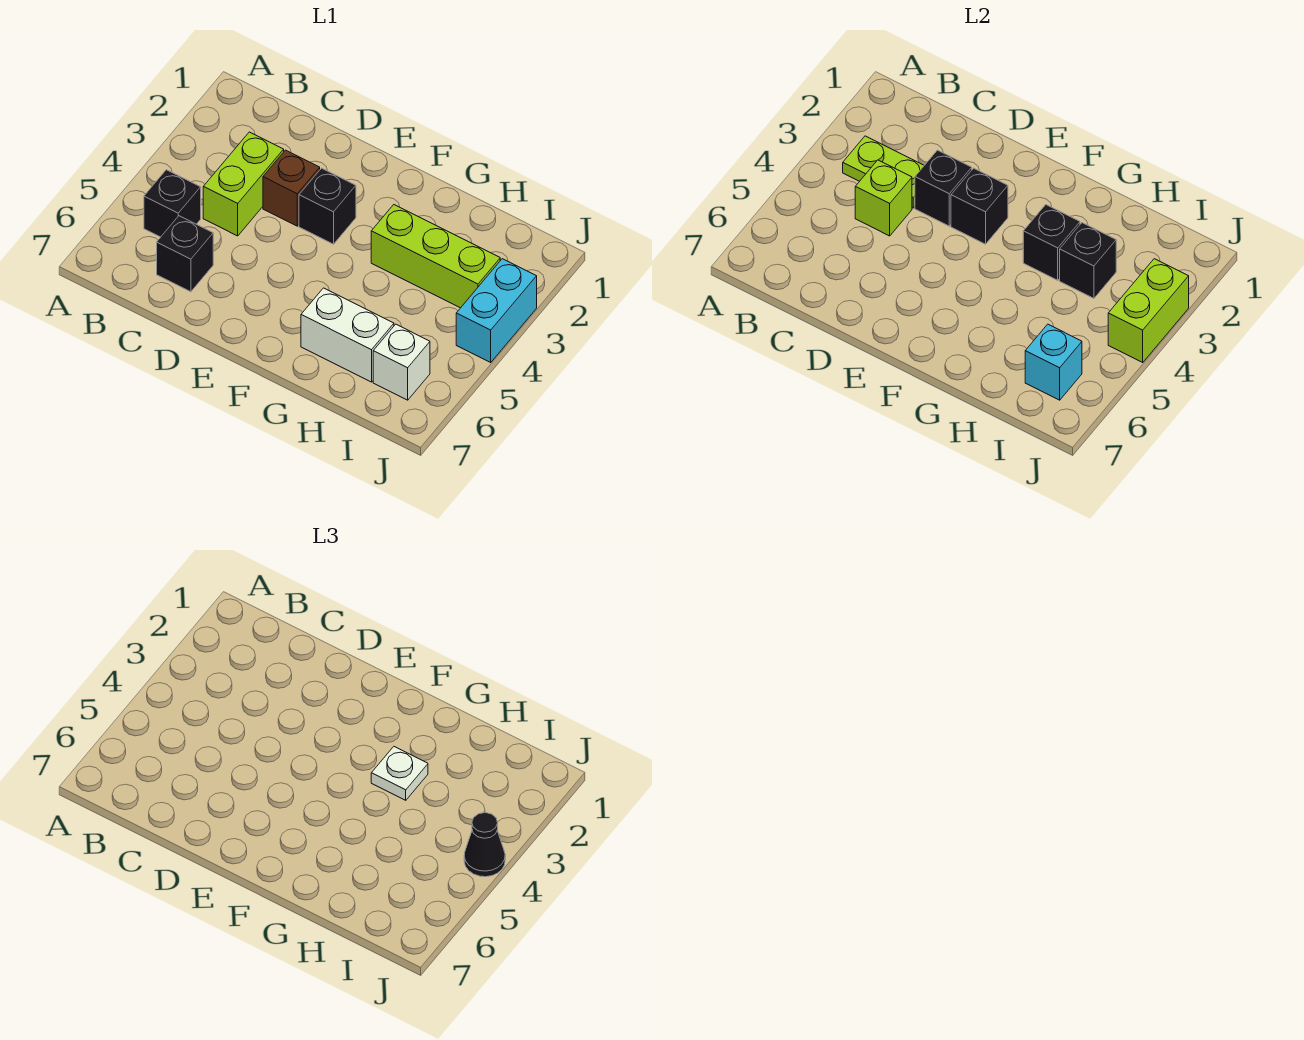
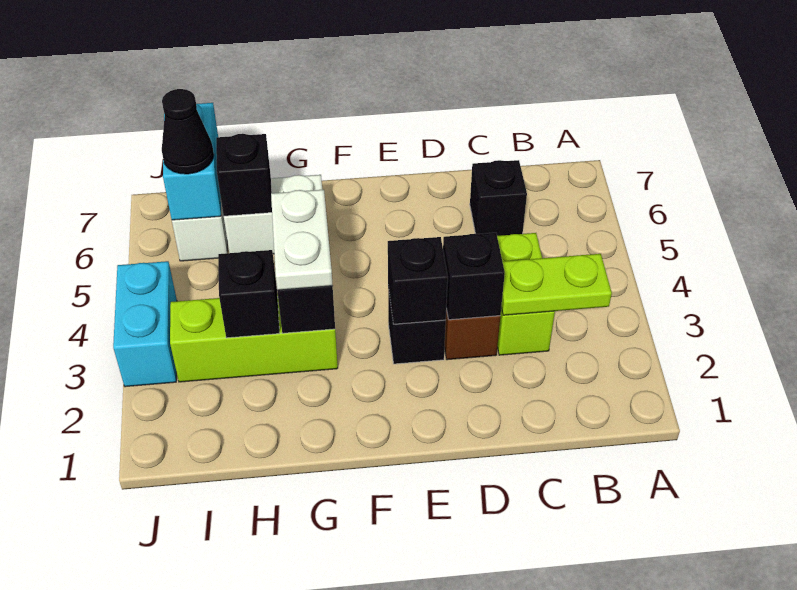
black 1x1 brick [144,170,201,237] -> black 1x1 brick moved to [216,134,272,216]
lime 1x1 brick [855,160,912,236] -> none
white 1x1 plate [371,747,428,800] -> white 1x2 plate [271,190,333,290]
cyan 1x1 brick [1025,324,1082,400] -> cyan 1x2 brick [163,103,221,220]
lime 1x2 brick [1108,259,1189,362] -> none
black 1x1 cone [464,813,505,877] -> black 1x1 cone moved to [162,89,214,174]

